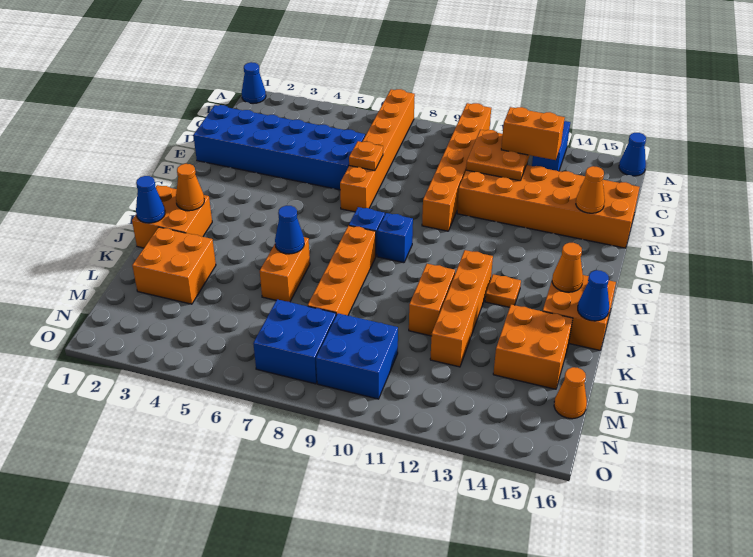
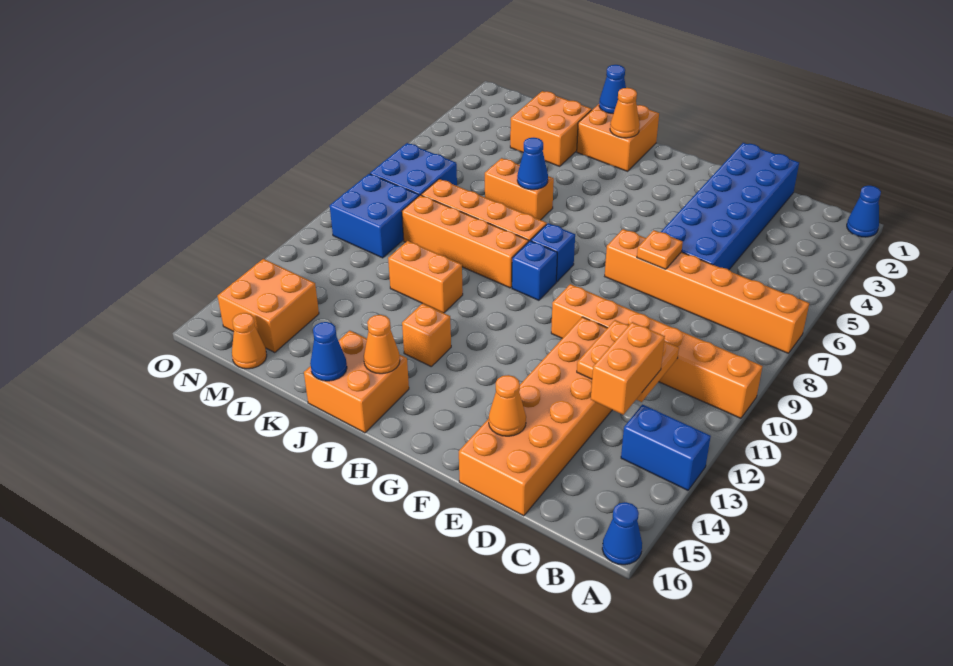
orange 1x4 brick [430,250,493,367] -> orange 1x4 brick moved to [402,195,529,288]
orange 1x1 plate [485,274,521,307] -> orange 1x1 brick [402,303,451,366]
orange 2x2 brick [493,305,573,389] -> orange 2x2 brick moved to [218,259,319,353]

